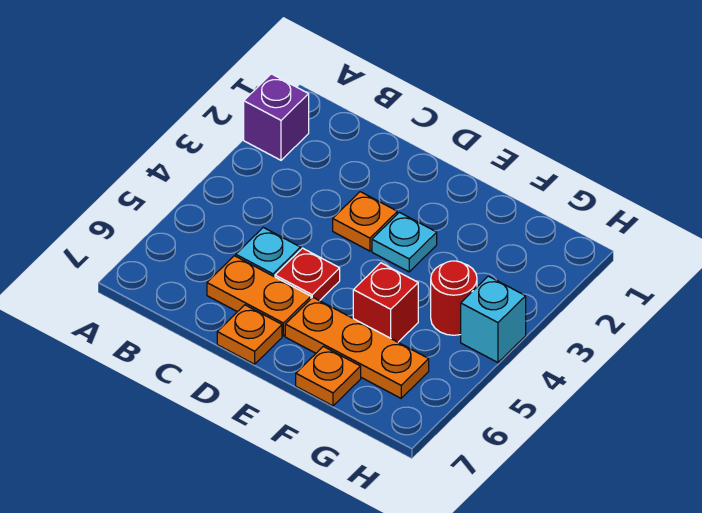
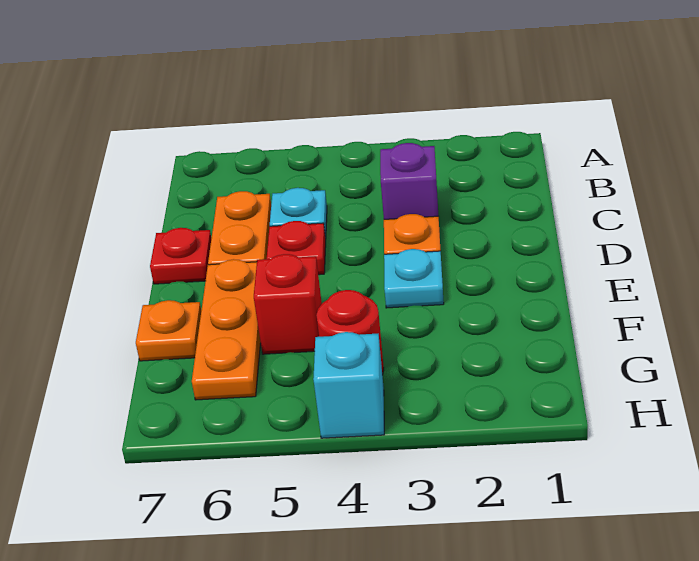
purple 1x1 brick [244,74,309,160] -> purple 1x1 brick moved to [380,143,438,219]
orange 1x1 plate [217,305,282,364] -> red 1x1 plate [150,228,211,284]

